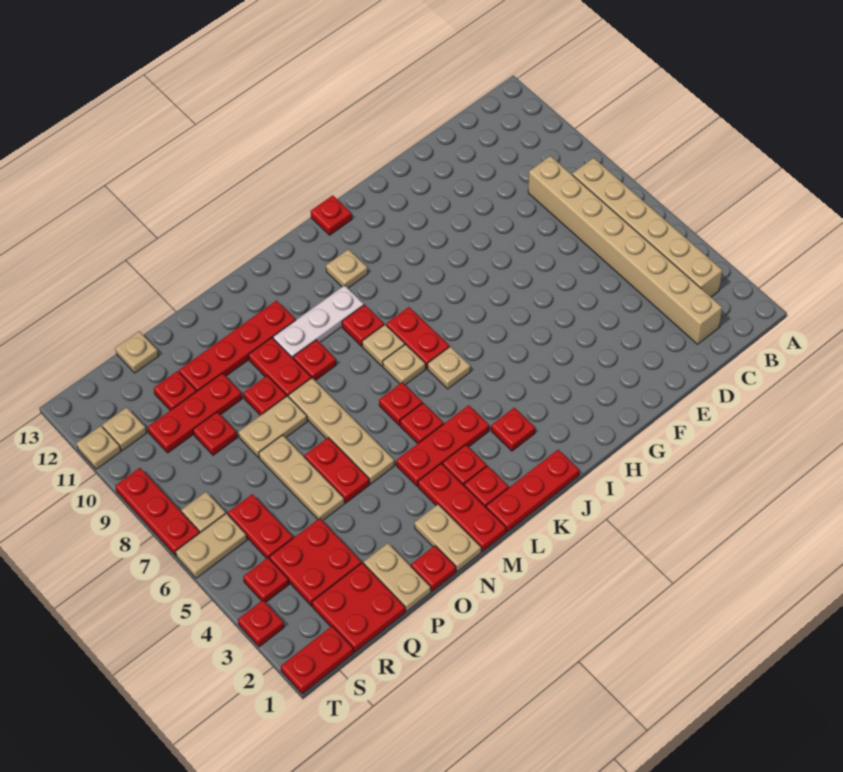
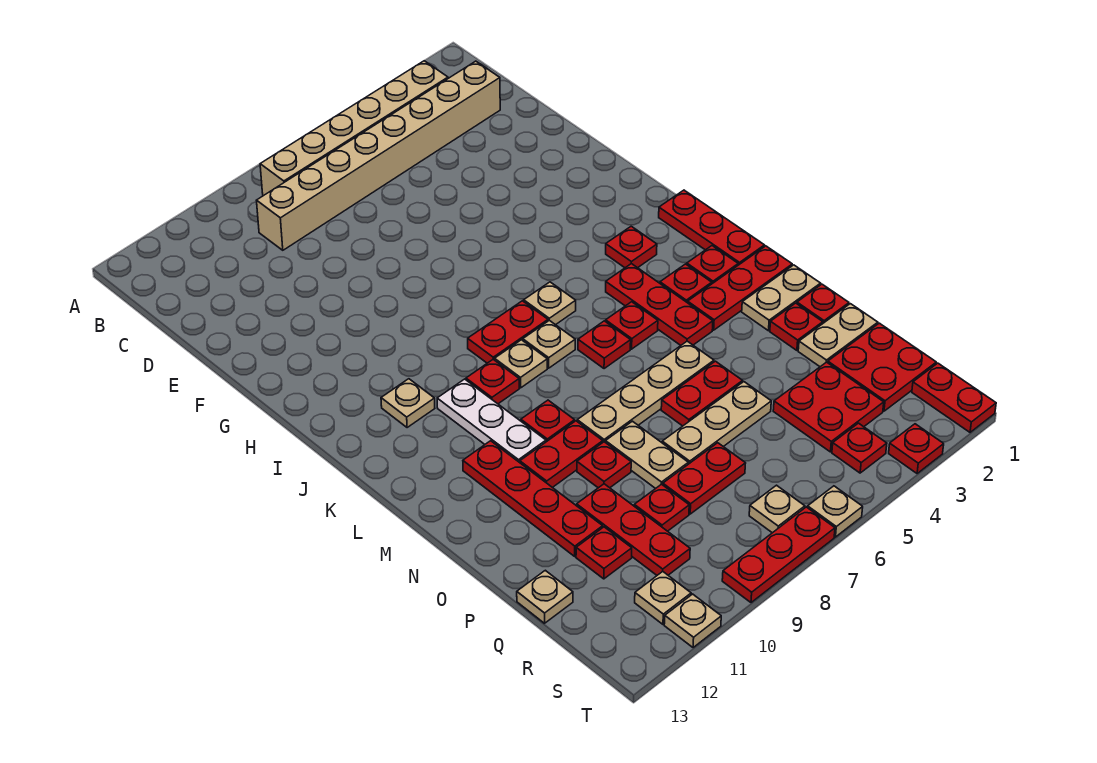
red 1x1 plate [310,195,352,235] -> red 1x1 plate moved to [770,303,823,350]
red 1x2 plate [228,494,293,559] -> red 1x2 plate moved to [663,443,746,514]
tan 1x2 plate [176,513,247,578] -> tan 1x1 plate [808,486,863,537]

